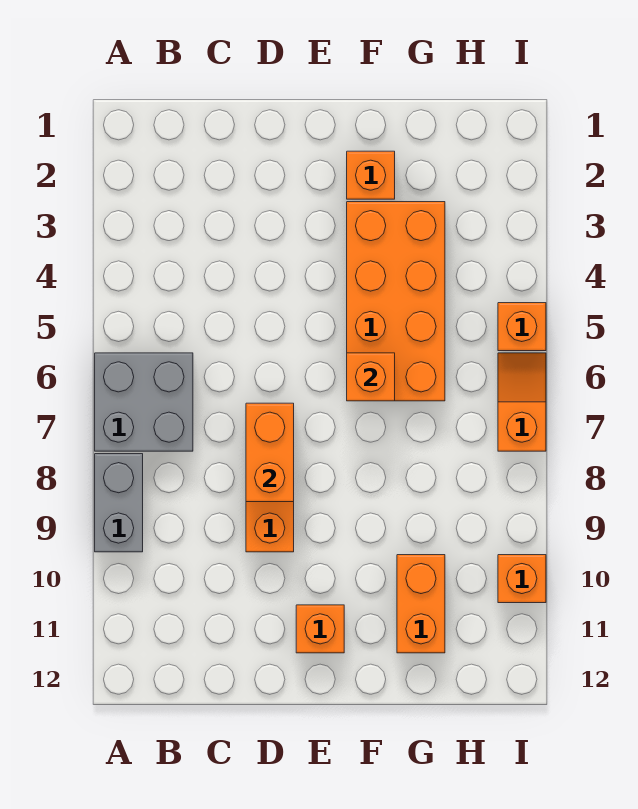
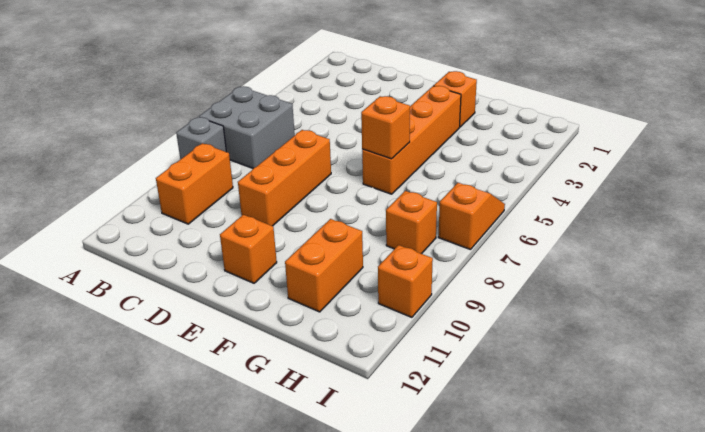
grey 1x2 brick [95,454,143,552] -> grey 1x1 brick [176,117,226,159]
orange 1x2 brick [246,403,294,502] -> orange 1x2 brick moved to [156,143,233,224]
orange 2x4 brick [347,202,445,401] -> orange 1x4 brick [362,86,461,194]
orange 1x1 brick [498,303,546,351] -> orange 1x1 brick moved to [386,191,437,254]

